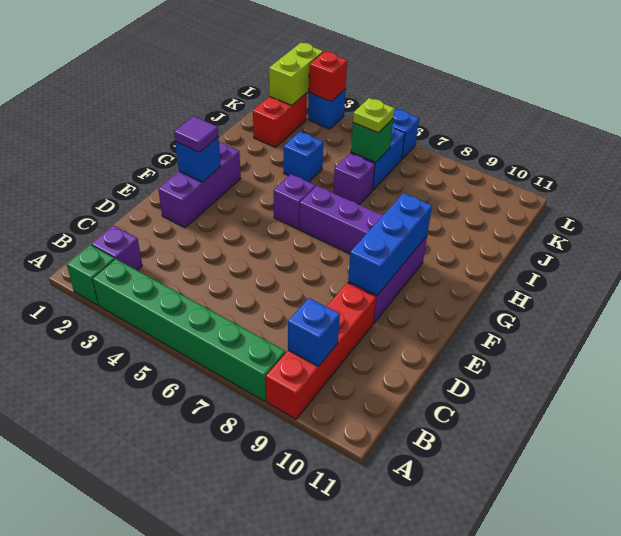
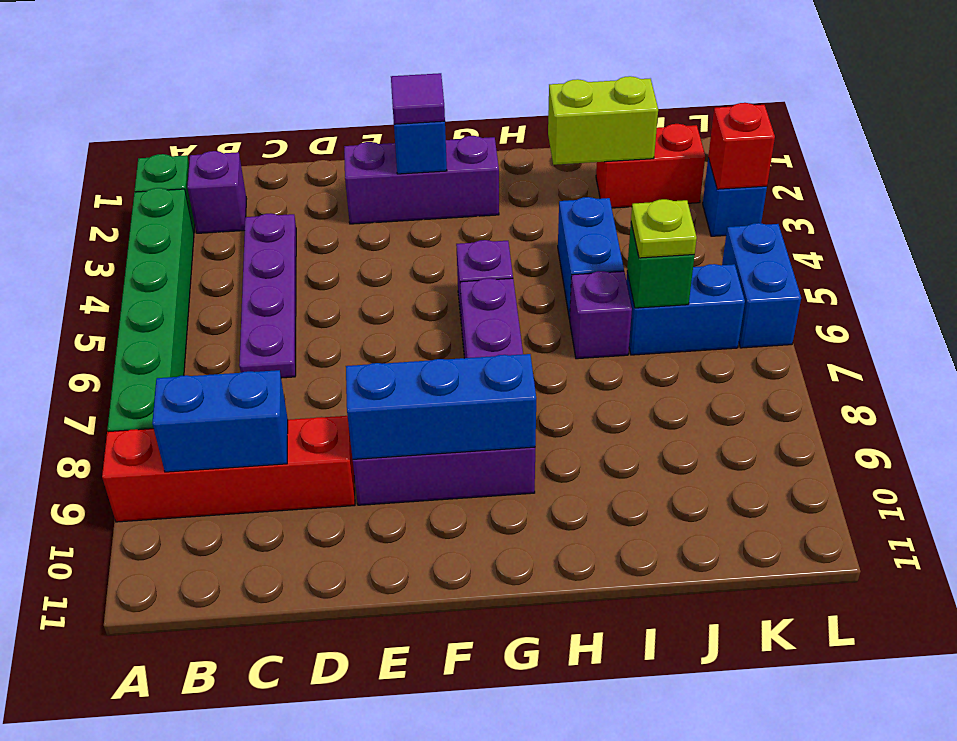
blue 1x1 brick [288,298,340,366] -> blue 1x2 brick [152,370,288,472]
none -> purple 1x4 plate [239,213,296,378]
blue 1x1 brick [284,132,323,182] -> blue 1x2 brick [558,197,624,319]
lime 1x2 brick [269,43,323,105] -> lime 1x2 brick moved to [548,76,658,165]

